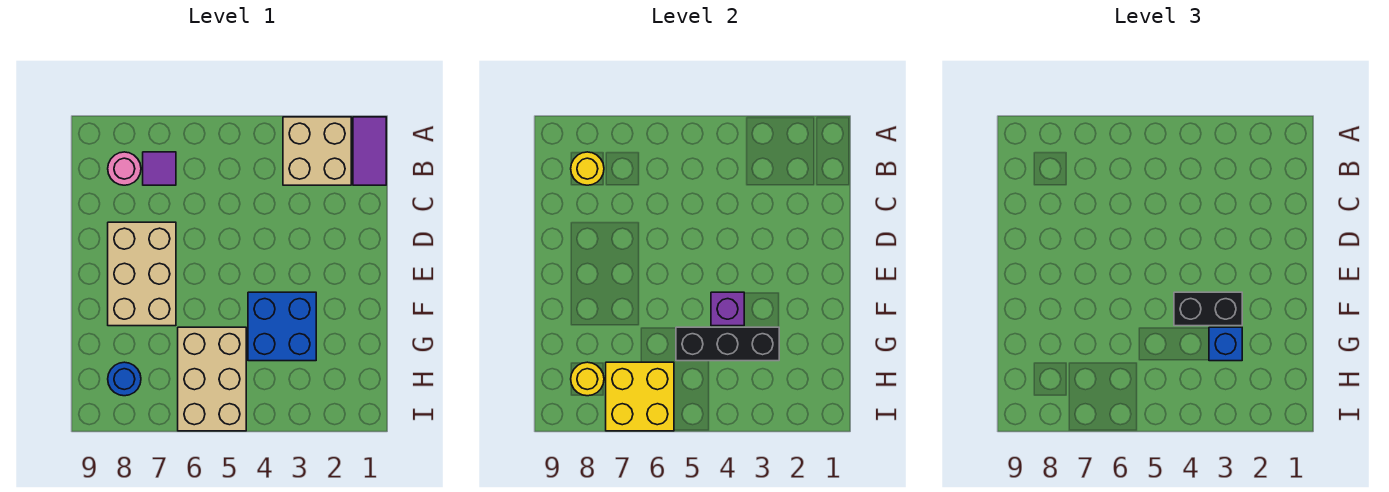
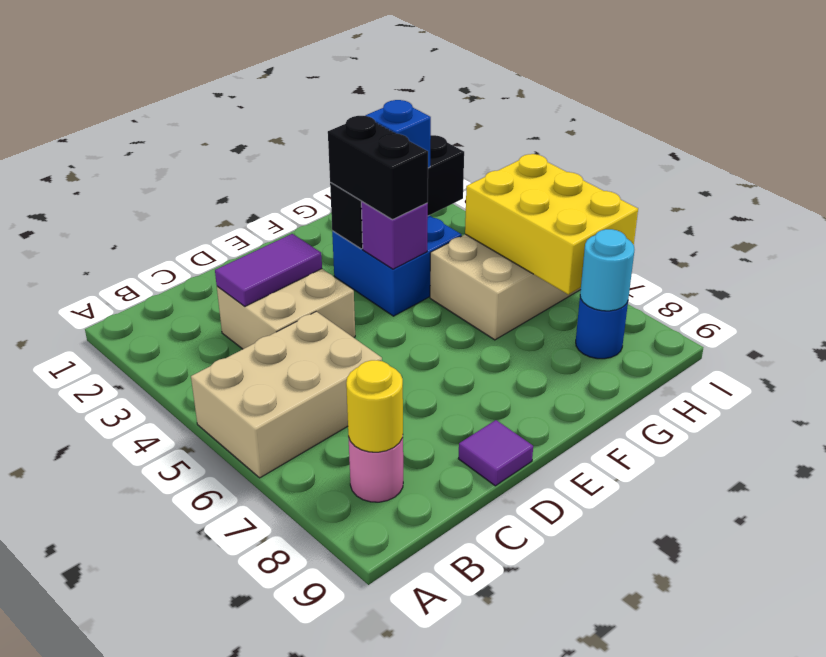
purple 1x2 tile [353,117,386,185] -> purple 1x2 tile moved to [215,234,322,306]
tan 2x2 brick [283,117,351,185] -> tan 2x2 brick moved to [217,269,355,349]
purple 1x1 tile [143,152,176,185] -> purple 1x1 tile moved to [458,420,533,486]
tan 2x3 brick [108,222,176,326] -> tan 2x3 brick moved to [191,311,382,478]
black 1x3 brick [676,327,779,361] -> black 1x3 brick turned to [330,135,464,249]
yellow 2x2 brick [606,362,674,431] -> yellow 2x3 brick [465,154,638,294]
yellow 1x1 round brick [571,362,604,396] -> cyan 1x1 round brick [580,229,635,311]

